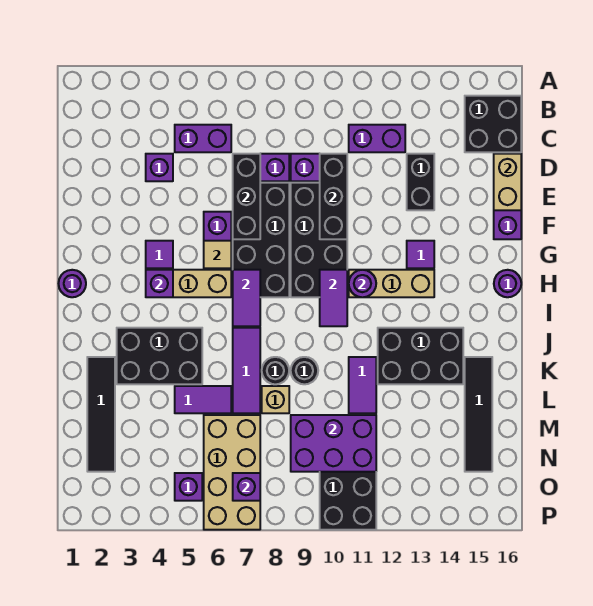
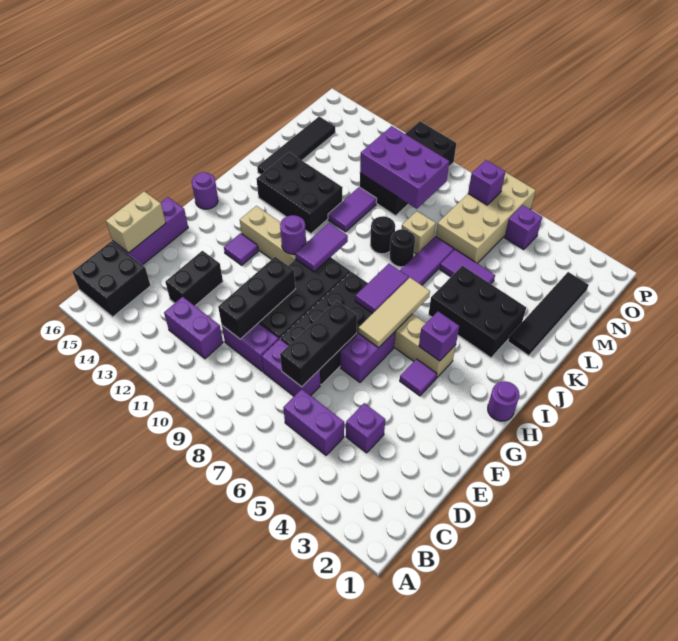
tan 1x1 tile [204,241,231,268] -> tan 1x3 tile [358,278,430,348]

